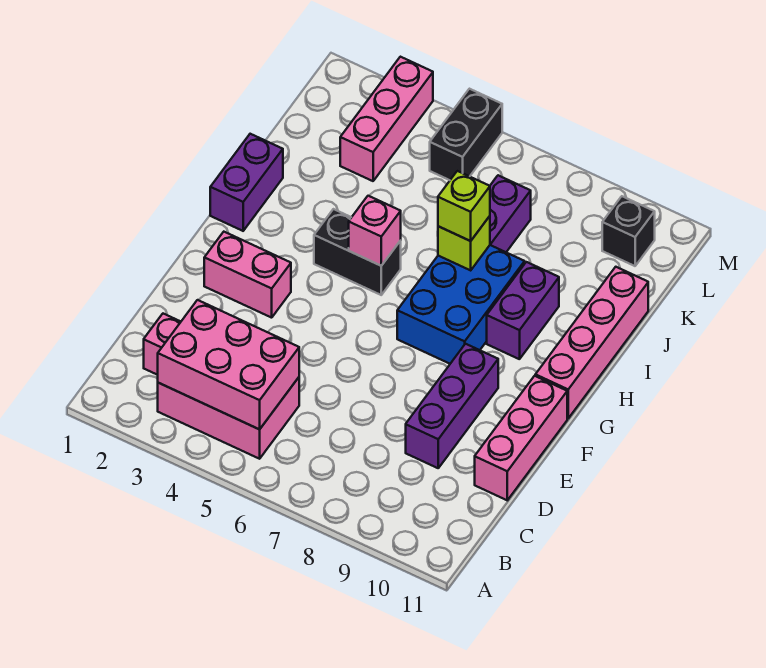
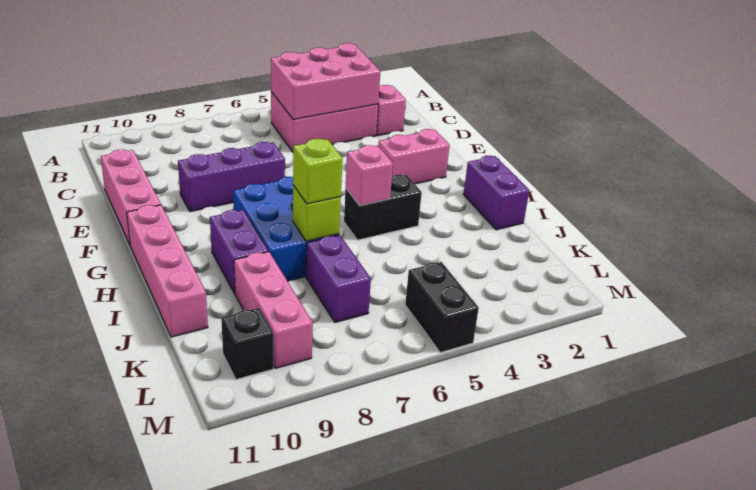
purple 1x3 brick [406,344,498,468] -> purple 1x3 brick turned to [178,142,285,212]
pink 1x3 brick [340,57,433,181] -> pink 1x3 brick moved to [234,252,313,368]

